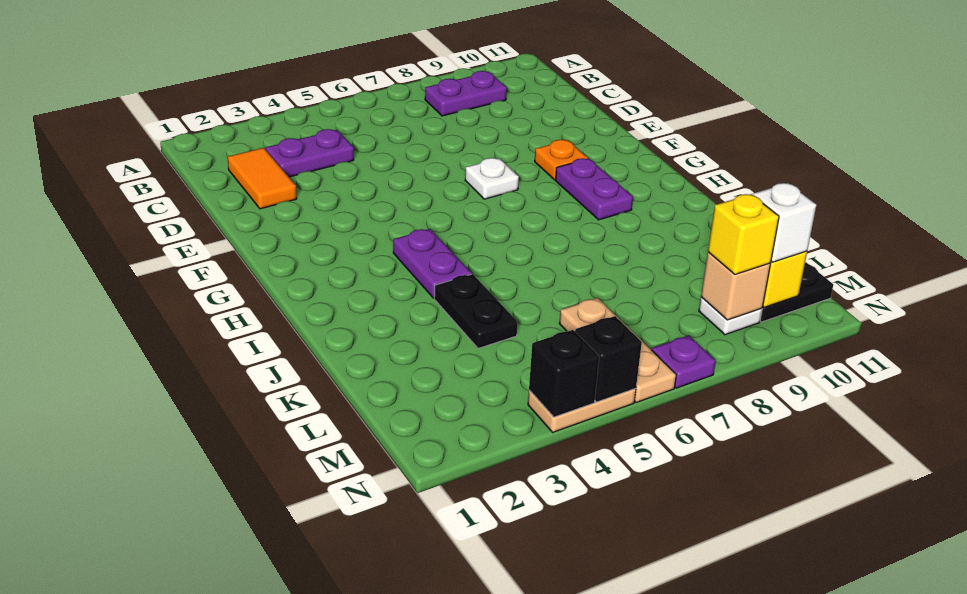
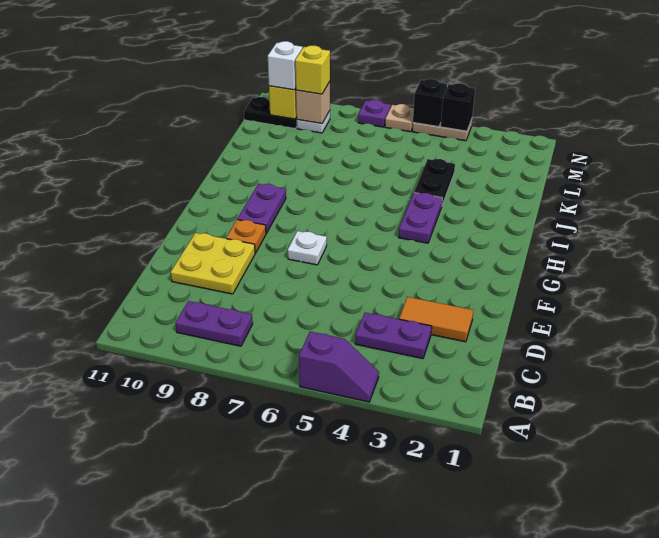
none -> purple 1x2 slope [299,332,379,402]
orange 1x2 tile [228,148,297,209] -> orange 1x2 tile turned to [399,297,474,342]
none -> yellow 2x2 plate [171,233,255,294]
tan 1x3 plate [559,298,676,403] -> tan 1x1 plate [385,104,414,132]

